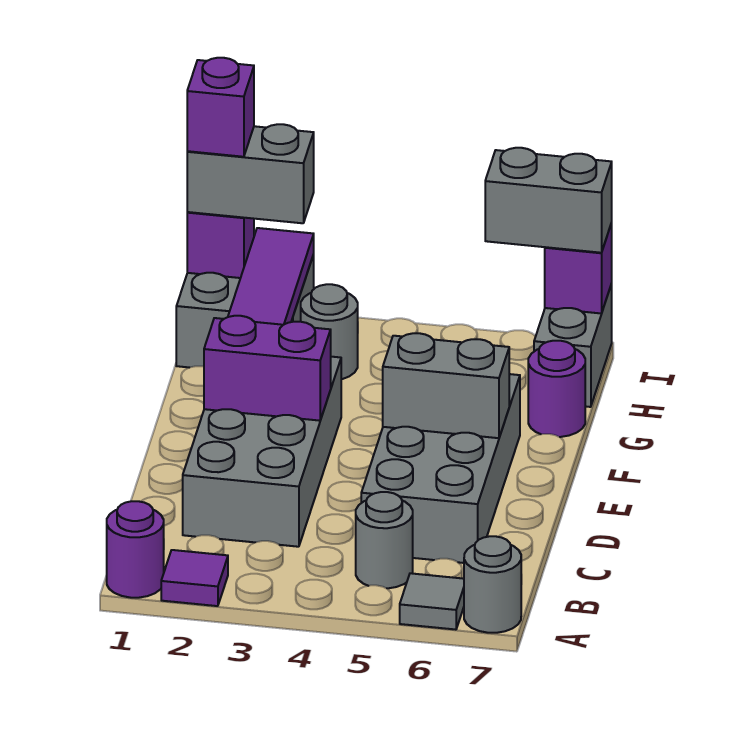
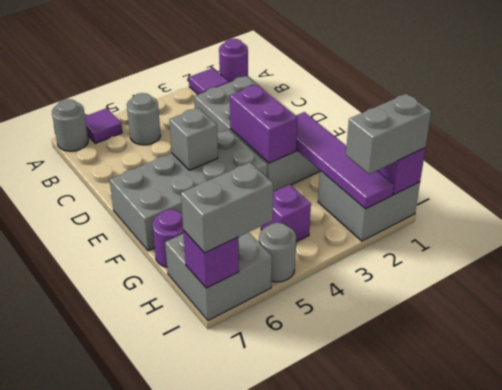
grey 1x1 tile [400,573,464,630] -> purple 1x1 tile [85,108,122,143]
grey 2x4 brick [361,374,520,563] -> grey 2x4 brick turned to [109,130,268,251]
purple 1x2 brick [204,316,331,421] -> purple 1x2 brick turned to [230,85,297,163]
grey 1x2 brick [383,333,509,438] -> grey 1x1 brick [169,108,218,170]
grey 1x1 round brick [301,284,358,379] -> grey 1x1 round brick moved to [259,223,296,282]
grey 1x2 brick [534,284,612,407] -> grey 2x2 brick [165,232,272,320]
purple 1x1 brick [187,58,254,157] -> purple 1x1 brick moved to [261,184,311,242]

